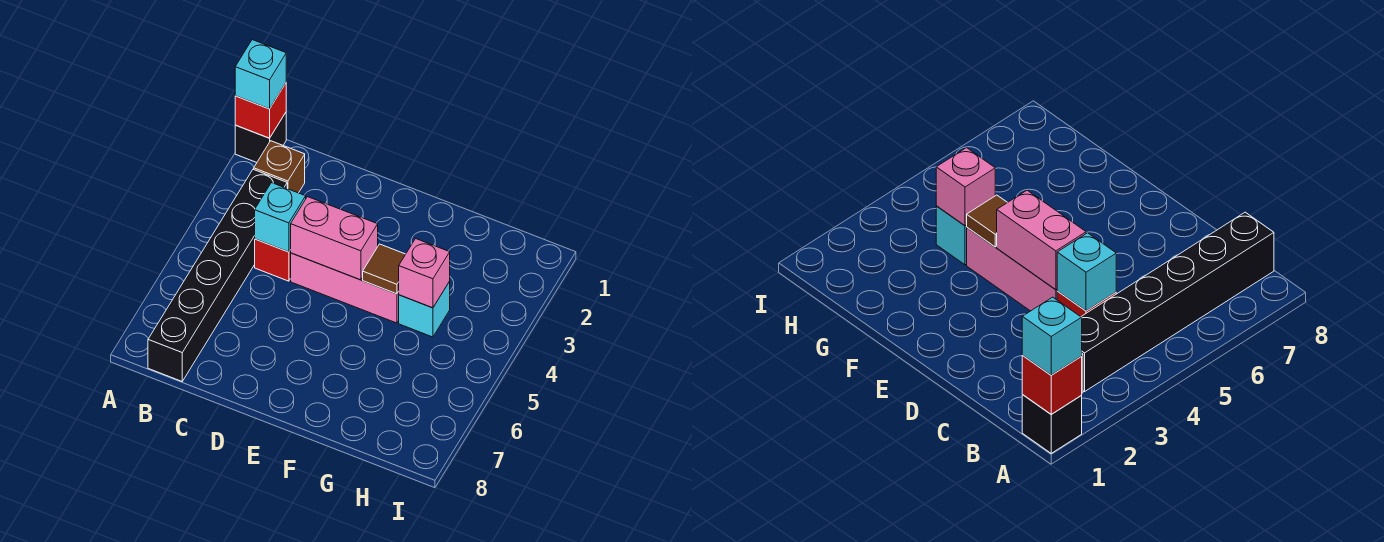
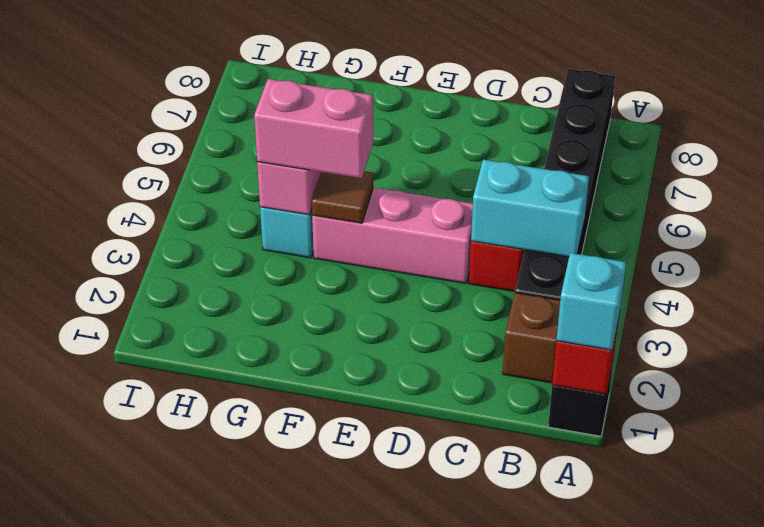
cyan 1x1 brick [255,183,306,252] -> cyan 1x2 brick [471,160,589,257]
pink 1x2 brick [291,197,378,280] -> pink 1x2 brick moved to [254,79,373,178]

